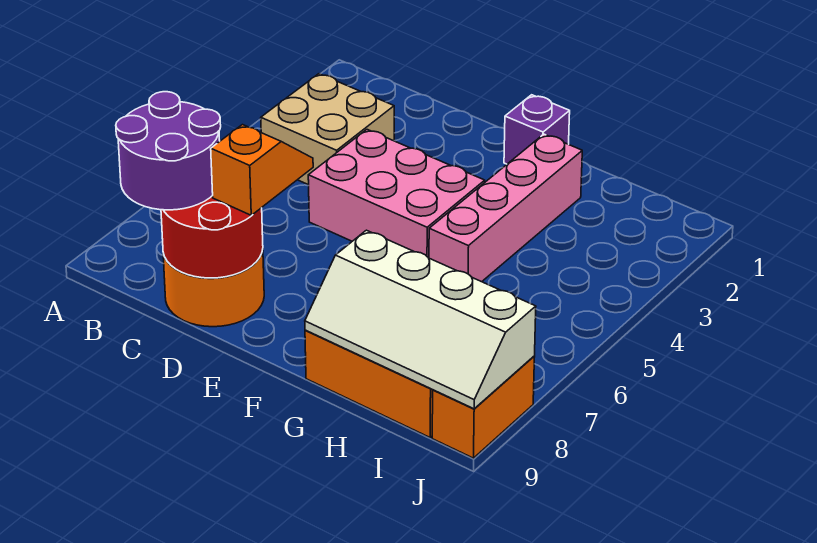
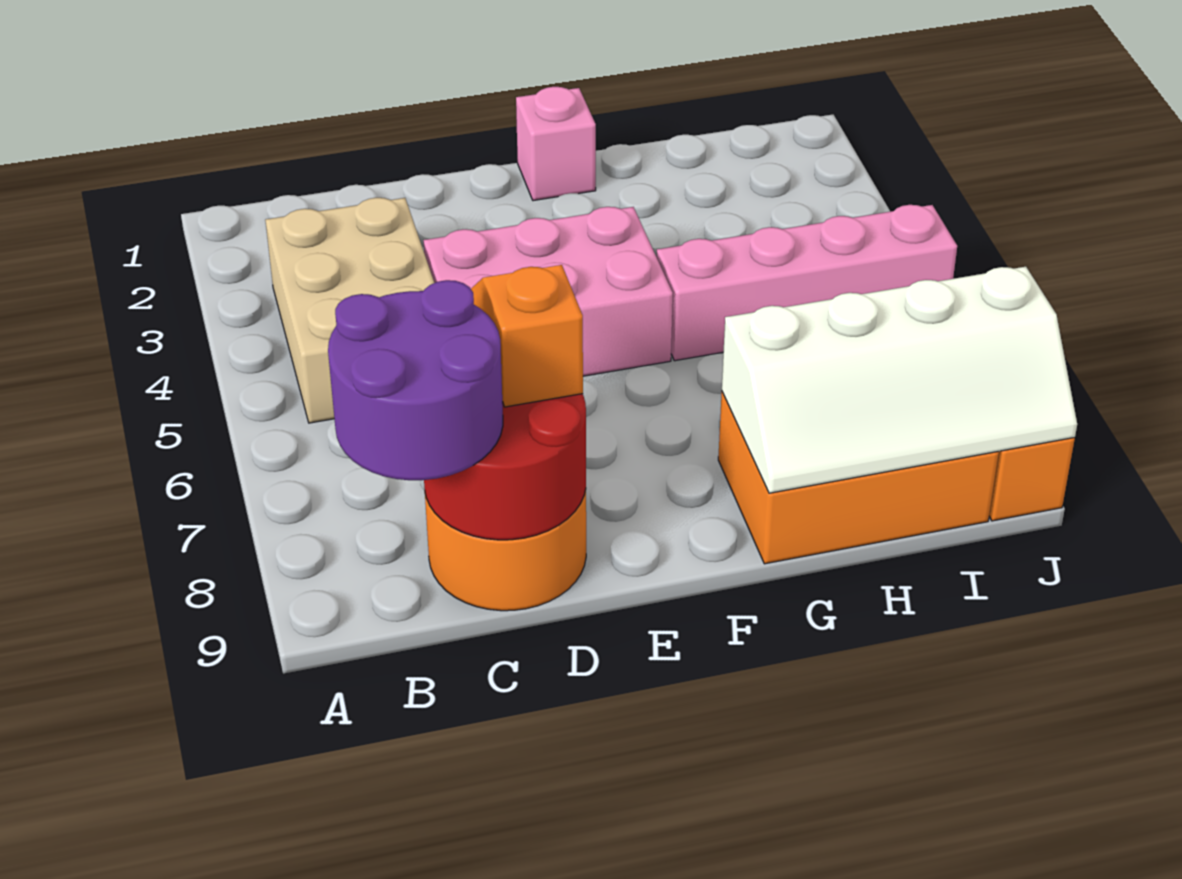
tan 2x2 brick [261,74,394,185] -> tan 2x3 brick [265,198,434,423]
purple 1x1 brick [504,95,570,164] -> pink 1x1 brick [516,87,596,201]
pink 1x4 brick [429,134,582,282] -> pink 1x4 brick turned to [656,205,957,361]

